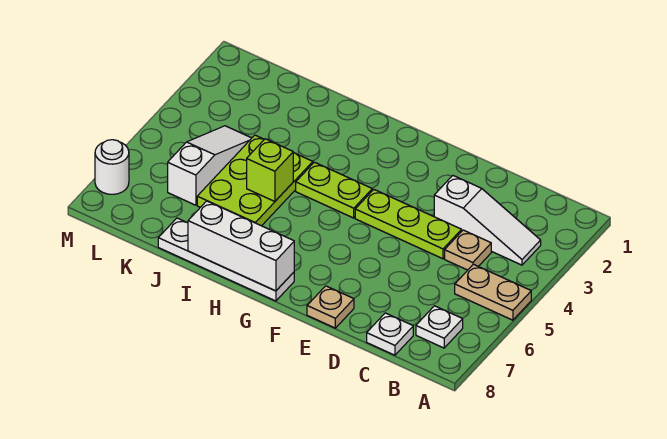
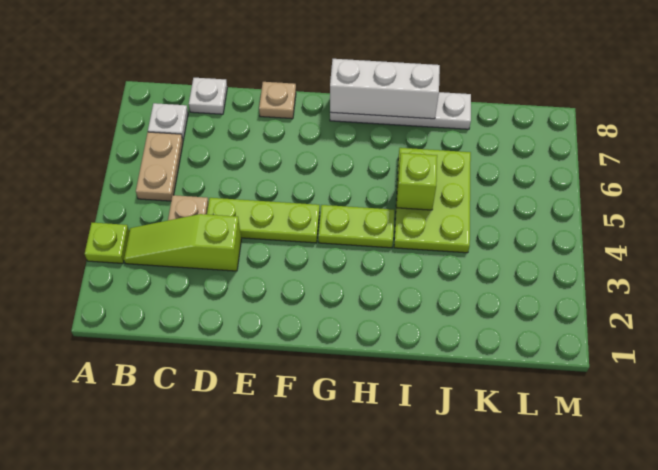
none -> lime 1x1 plate [85,223,129,263]
tan 1x2 plate [455,264,531,320] -> tan 1x2 plate turned to [136,132,183,201]
white 1x3 slope [434,176,541,265] -> lime 1x3 slope [124,214,241,271]
white 1x3 slope [168,126,251,205] -> none
white 1x1 round brick [95,140,129,194] -> none

